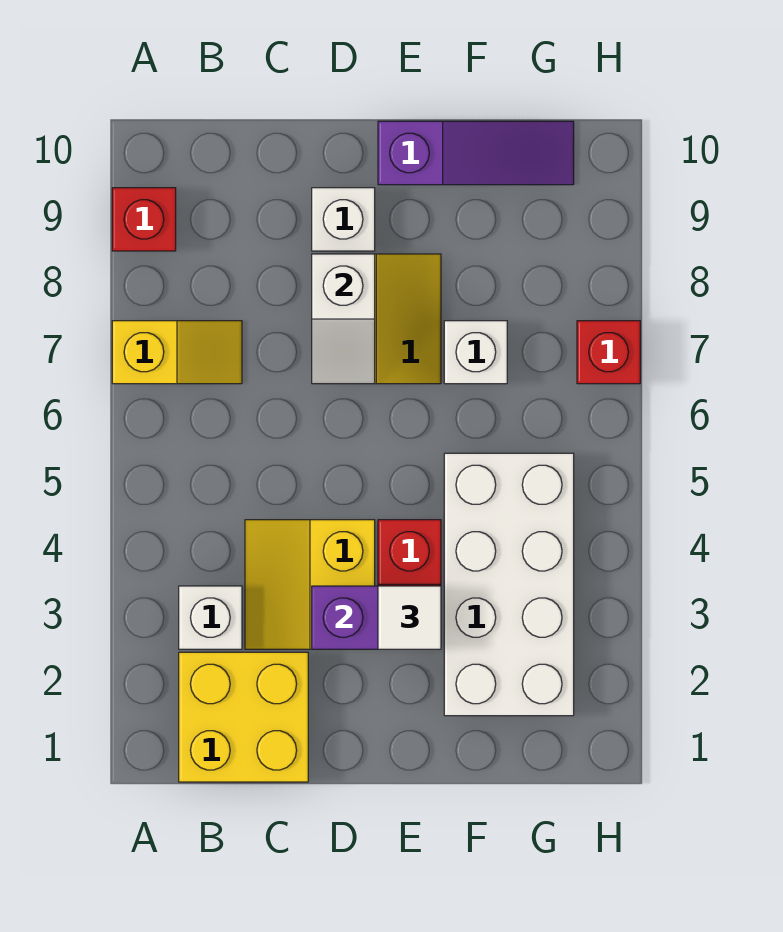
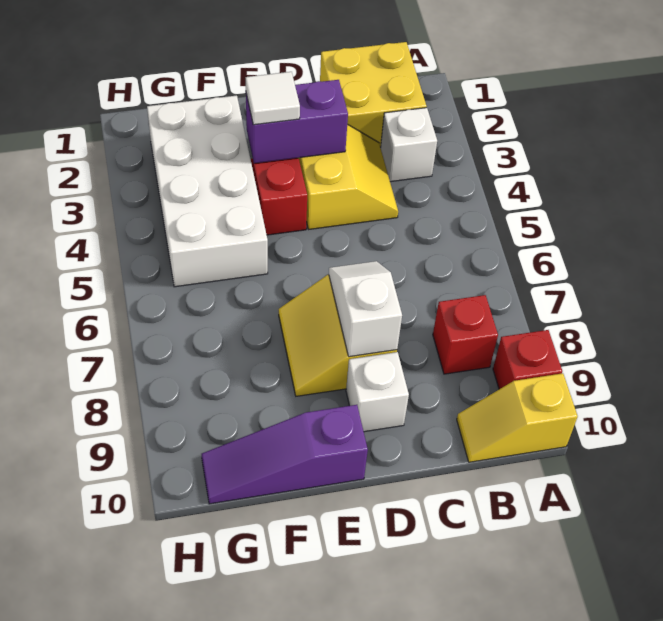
yellow 1x2 slope [112,321,242,384] -> yellow 1x2 slope moved to [457,373,578,462]
white 1x1 brick [444,321,507,384] -> none
red 1x1 brick [577,321,640,384] -> red 1x1 brick moved to [433,295,498,374]

